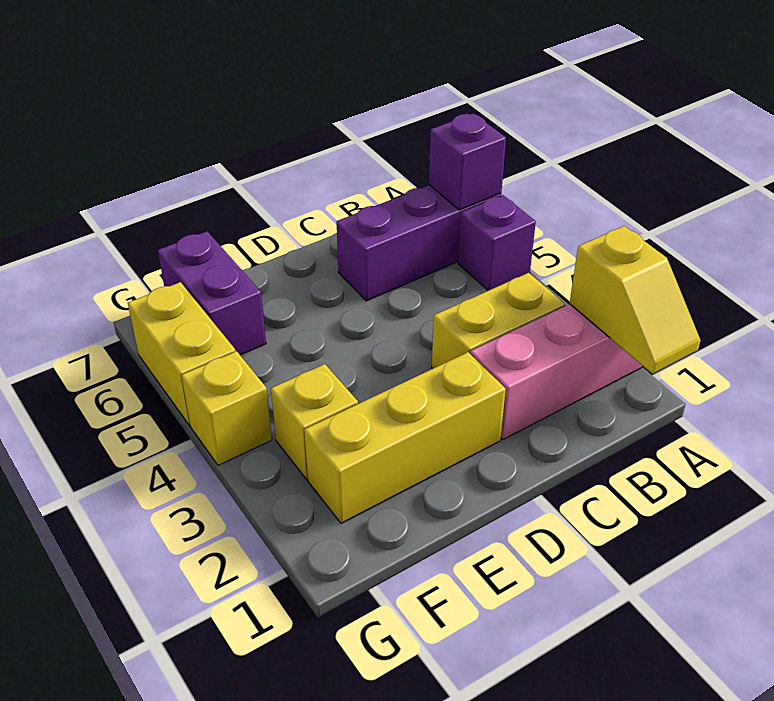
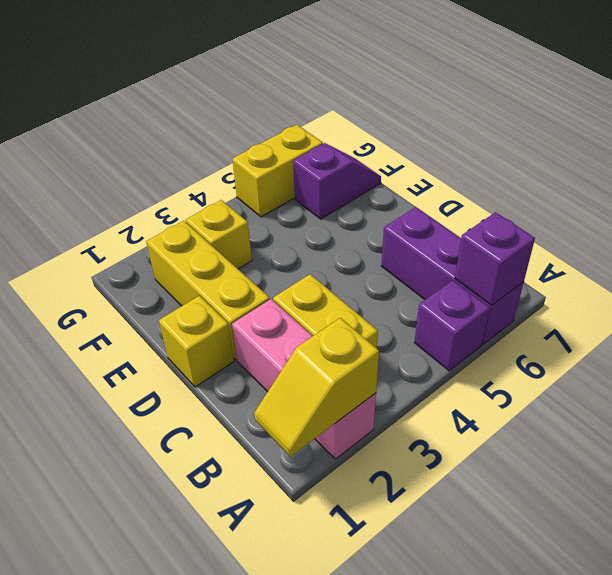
purple 1x2 brick [158,231,266,355] -> purple 1x2 slope [293,143,381,219]
yellow 1x1 brick [181,351,272,465] -> yellow 1x1 brick moved to [159,296,234,387]

